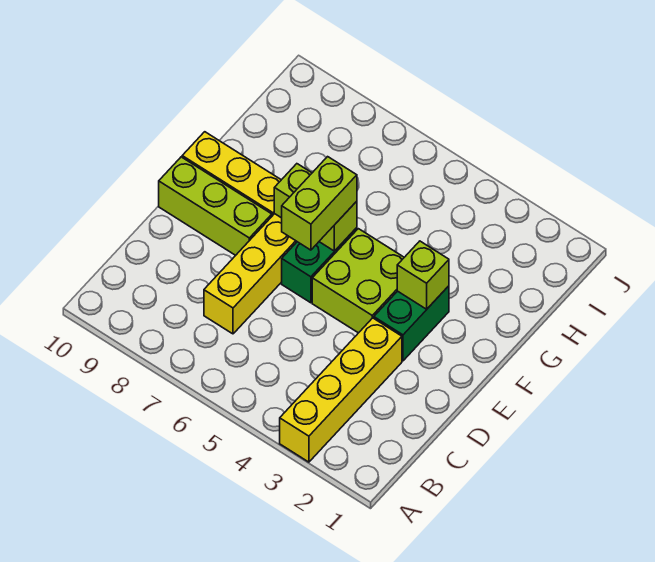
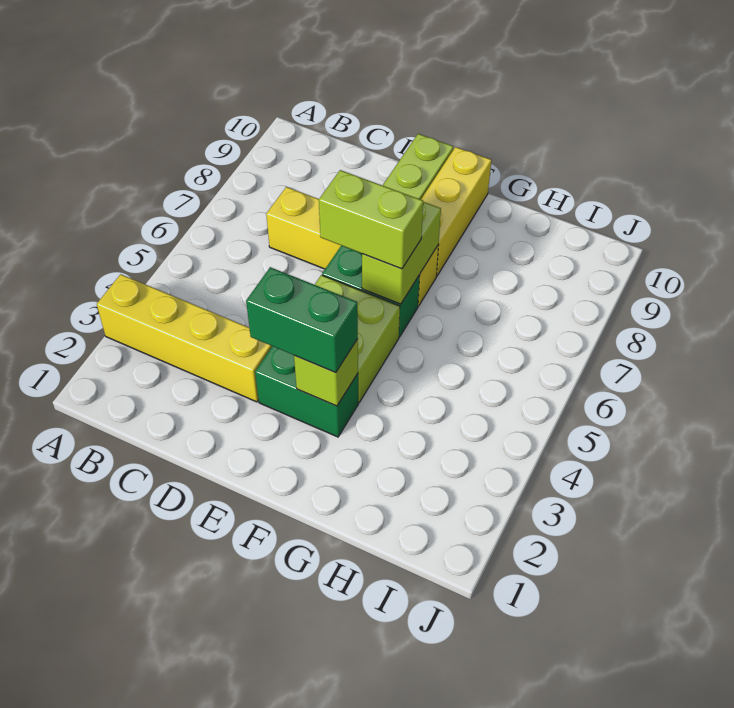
none -> green 1x2 brick [246,267,358,373]

